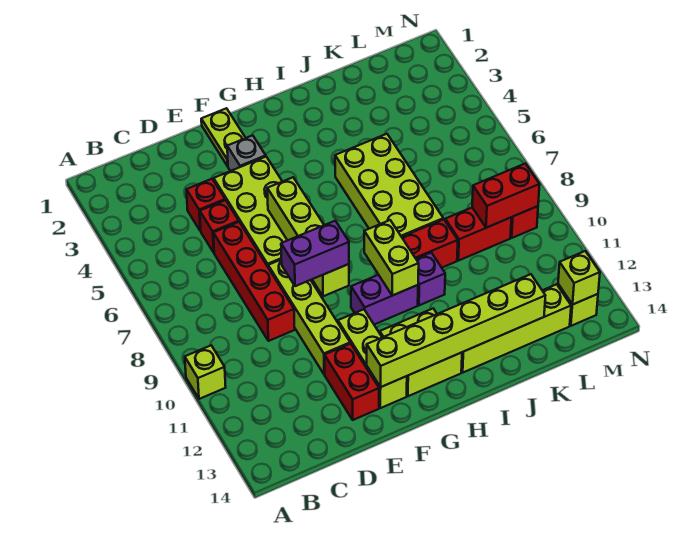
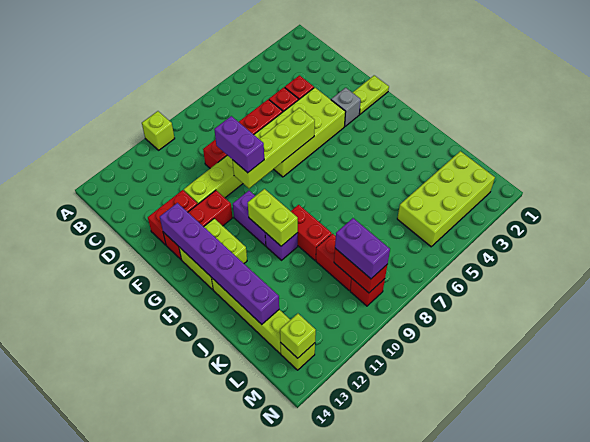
lime 1x3 brick [338,309,407,408] -> red 1x3 brick [163,190,233,260]
lime 1x6 brick [367,274,545,387] -> purple 1x6 brick [160,203,279,324]
lime 1x2 brick [364,220,419,296] -> lime 1x2 brick turned to [248,189,298,246]
lime 2x4 brick [335,134,443,237] -> lime 2x4 brick moved to [397,151,495,247]
none -> purple 1x2 brick [335,218,390,279]

